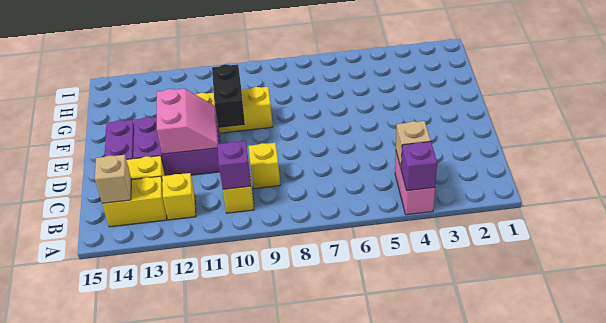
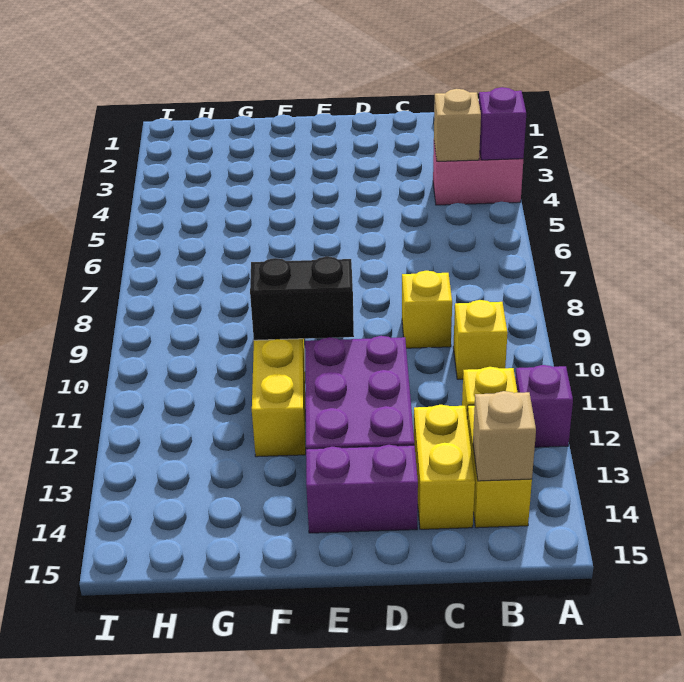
purple 1x1 brick [217,141,251,189] -> purple 1x1 brick moved to [515,365,573,447]
pink 2x2 slope [157,89,218,154] -> none

